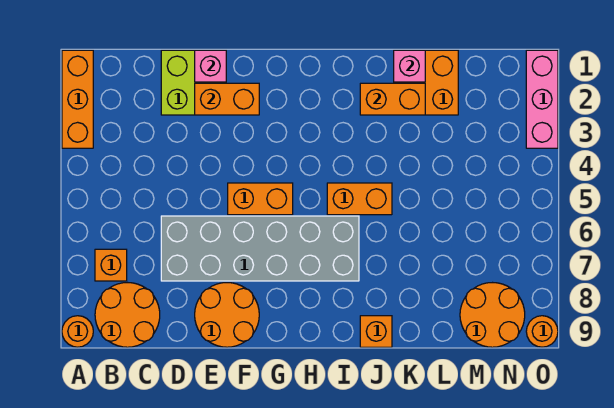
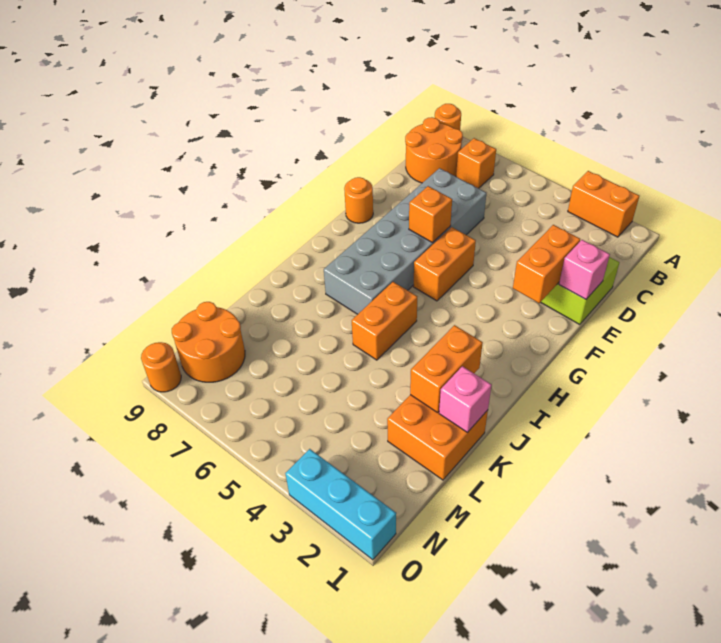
orange 1x3 brick [62,50,93,148] -> orange 1x2 brick [568,171,639,237]
orange 2x2 round brick [195,283,259,347] -> orange 1x1 round brick [344,177,373,223]
orange 1x1 brick [360,316,392,347] -> orange 1x1 brick moved to [409,186,452,243]
pink 1x3 brick [526,50,558,148] -> cyan 1x3 brick [285,449,396,560]

